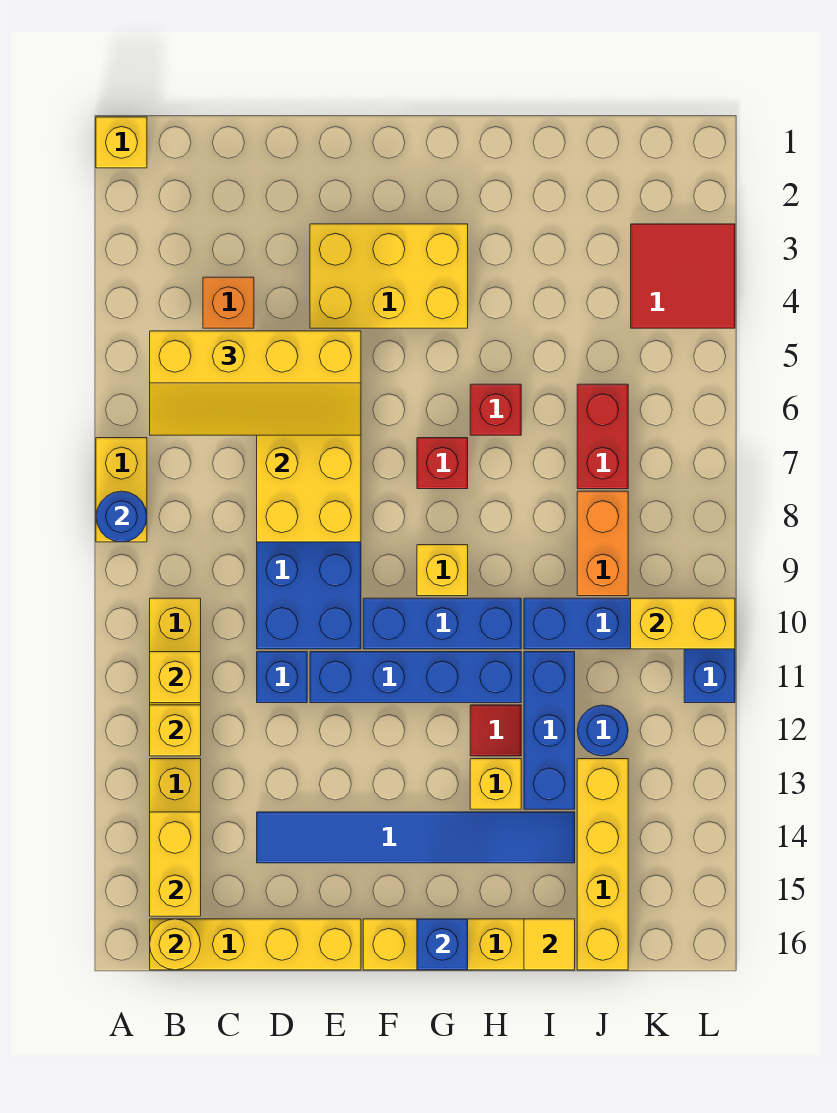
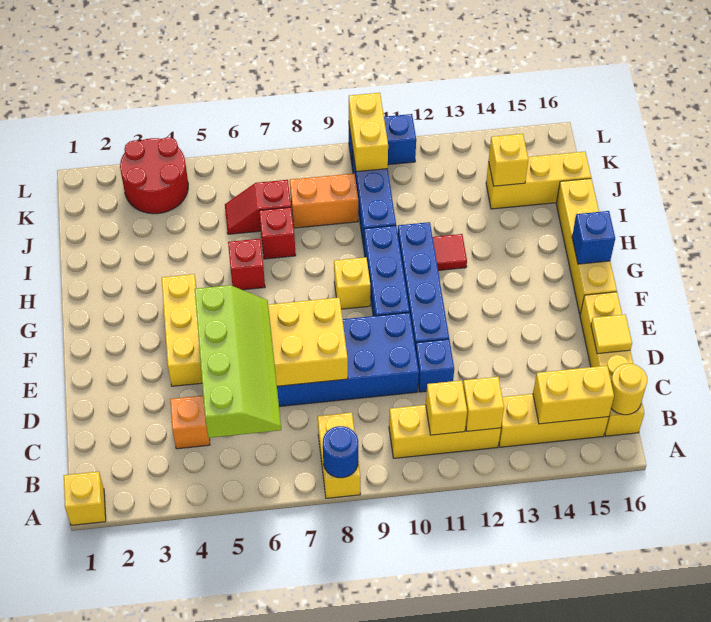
yellow 1x2 brick [96,438,147,542] -> yellow 1x2 brick turned to [318,412,360,498]
yellow 2x4 slope [150,331,361,435] -> lime 2x4 slope [195,285,281,438]
blue 1x6 tile [257,812,575,863] -> none
yellow 2x3 brick [310,224,468,328] -> yellow 1x3 brick [162,274,202,386]
red 1x1 brick [417,438,468,489] -> red 1x1 brick moved to [259,207,296,259]
yellow 1x1 brick [470,759,521,809] -> yellow 1x1 brick moved to [489,134,528,186]
blue 1x3 brick [524,652,575,809] -> none
yellow 1x1 tile [524,919,575,970] -> yellow 1x1 tile moved to [591,314,632,354]
red 1x2 brick [577,384,628,489] -> red 1x2 slope [225,180,291,234]
blue 1x1 round brick [577,705,628,756] -> none
yellow 1x4 brick [577,759,628,970] -> yellow 1x3 brick [486,152,591,209]
red 2x2 tile [631,224,735,328] -> red 2x2 round brick [120,137,188,214]

